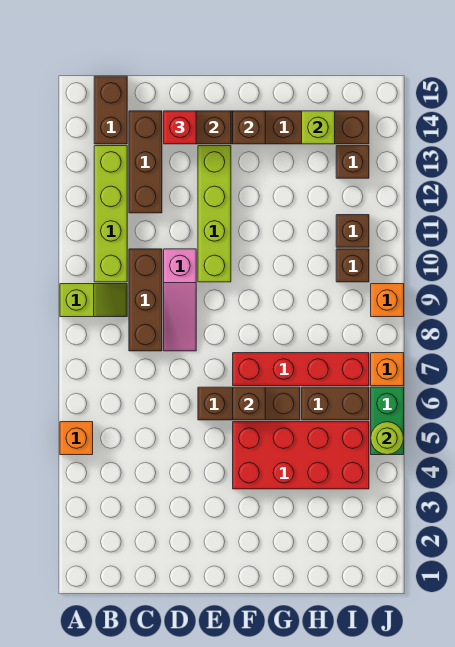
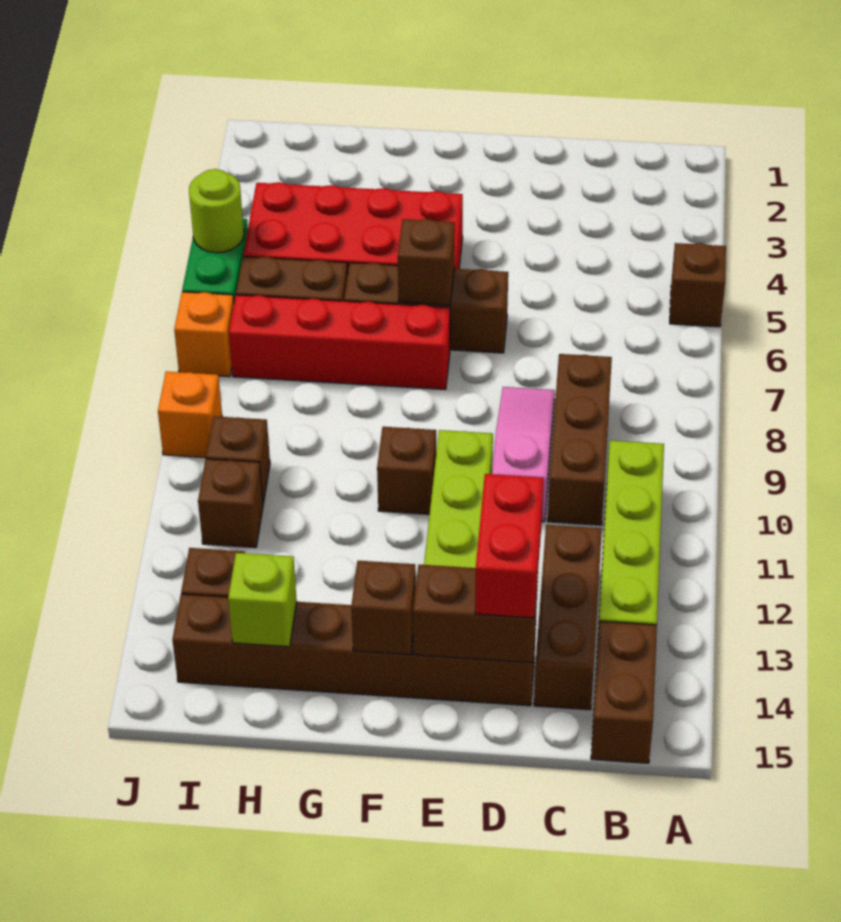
orange 1x1 brick [60,422,93,455] -> brown 1x1 brick [670,243,726,327]
lime 1x2 slope [60,284,127,317] -> none
red 1x1 brick [164,111,196,144] -> red 1x2 brick [475,474,543,618]
none -> brown 1x1 brick [377,427,436,514]

